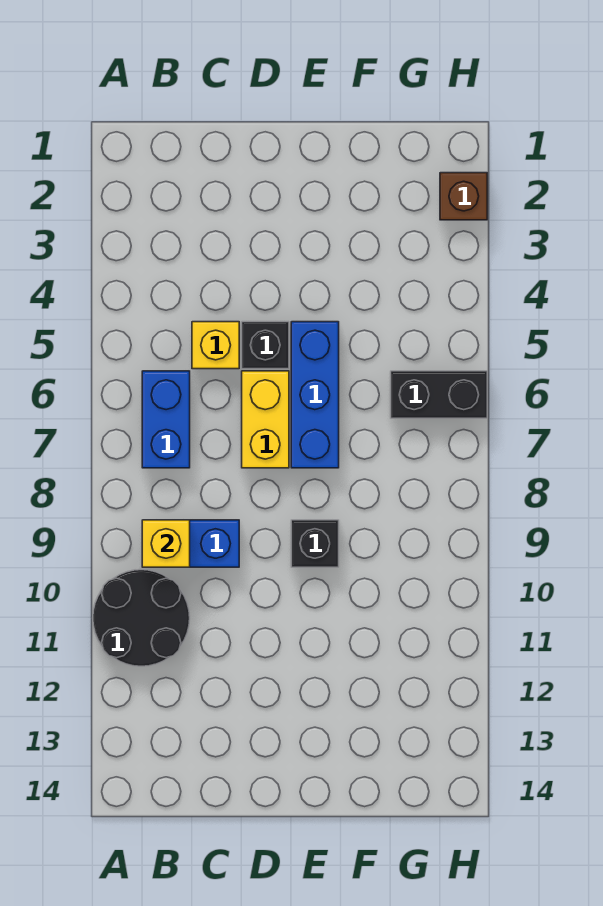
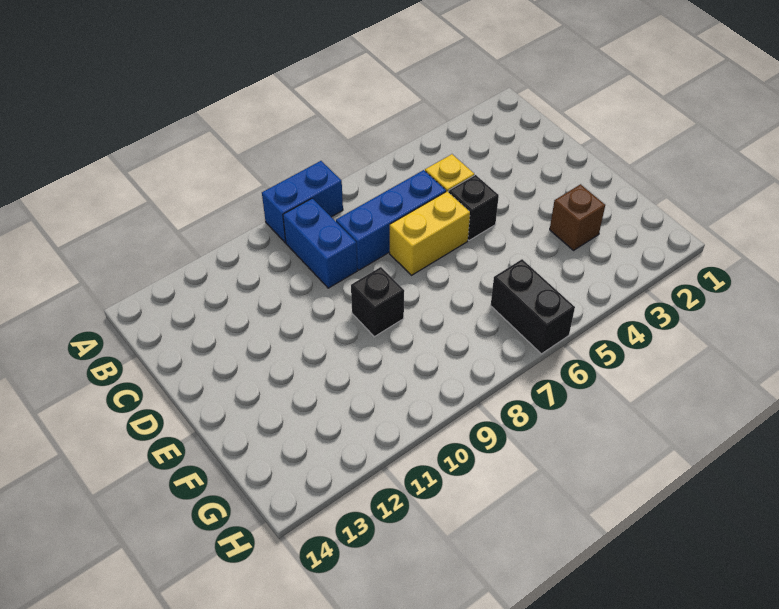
black 2x2 round brick [93,570,190,666] -> none
blue 1x2 brick [142,371,190,468] -> blue 1x2 brick moved to [262,161,343,243]
yellow 1x1 brick [142,520,190,567] -> none
blue 1x3 brick [291,322,339,468] -> blue 1x3 brick moved to [336,170,446,270]
brown 1x1 brick [440,173,487,220] -> brown 1x1 brick moved to [550,184,605,250]

